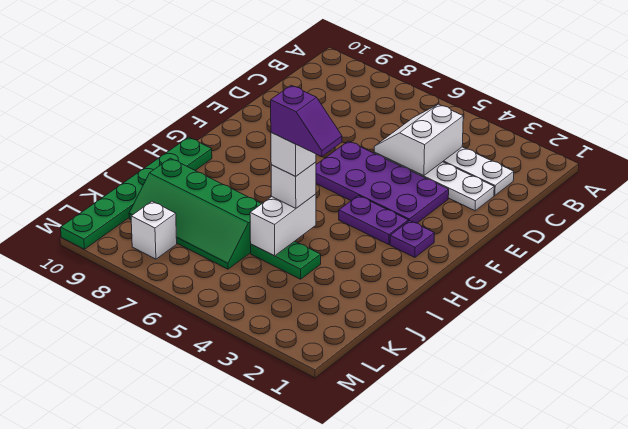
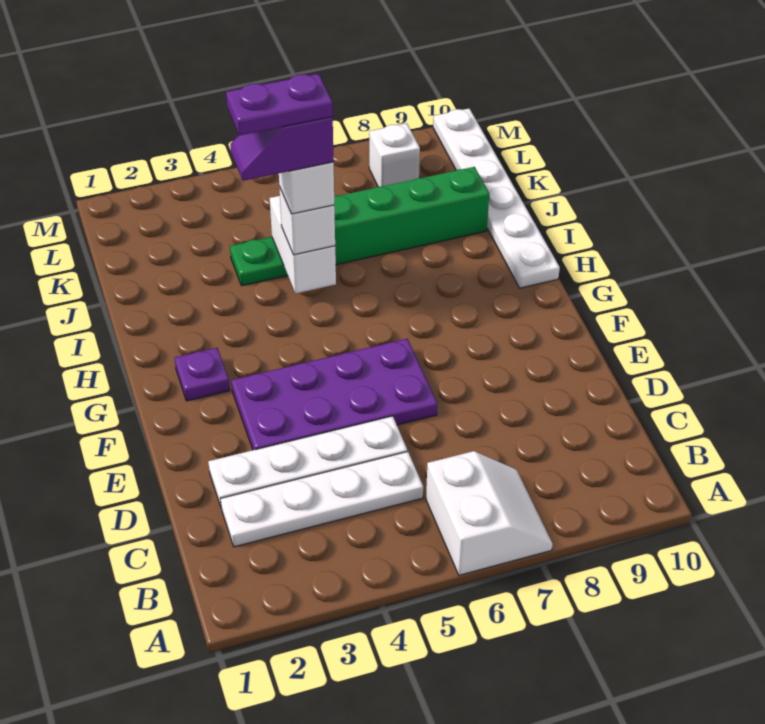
white 2x2 slope [374,104,463,176] -> white 2x2 slope moved to [426,451,553,575]
purple 1x2 plate [339,196,408,245] -> purple 1x2 plate moved to [226,74,333,136]
green 1x6 plate [61,137,212,249] -> white 1x6 plate [433,109,560,288]

